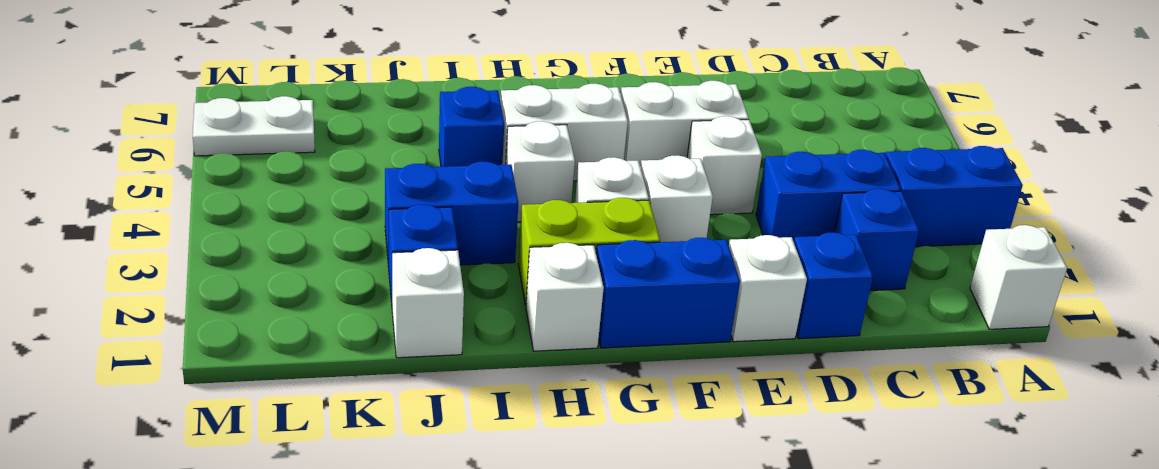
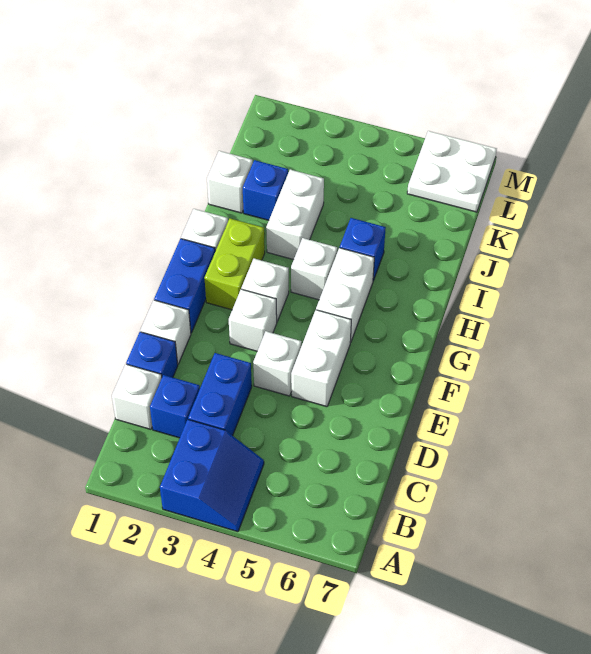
white 1x1 brick [970,225,1067,329] -> white 1x1 brick moved to [112,364,162,429]
blue 1x2 brick [385,161,518,267] -> white 1x2 brick [266,170,324,260]
white 1x2 plate [193,96,315,156] -> white 2x2 plate [407,131,497,212]

